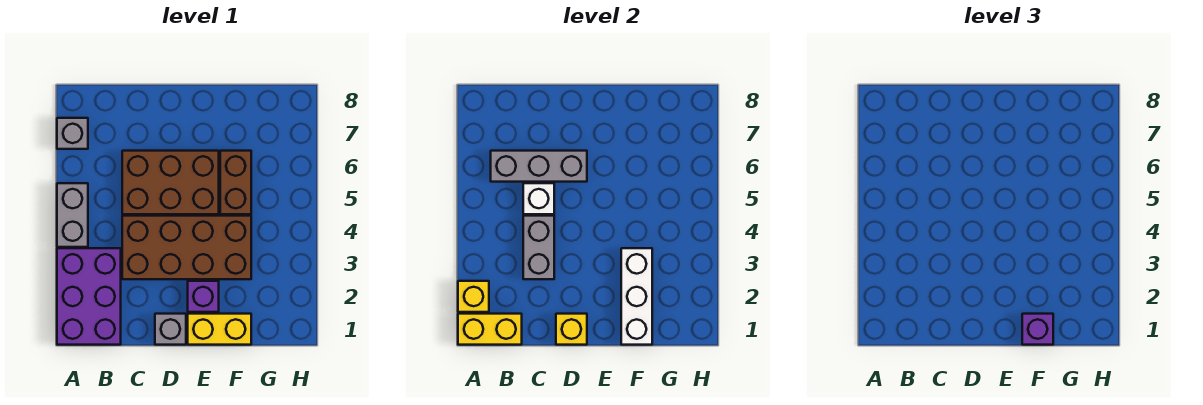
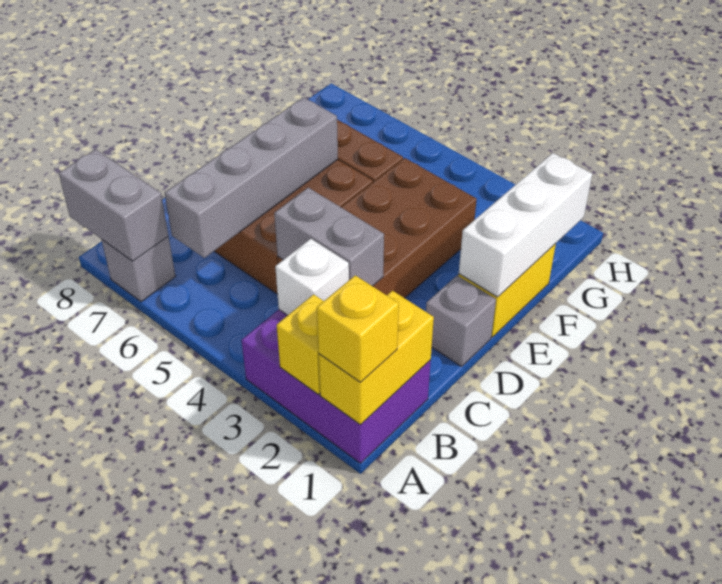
grey 1x2 brick [57,183,88,247] -> grey 1x2 brick moved to [59,149,168,261]
grey 1x3 brick [491,151,587,182] -> grey 1x4 brick [165,97,338,258]
white 1x1 brick [523,183,554,214] -> white 1x1 brick moved to [275,239,349,315]
yellow 1x1 brick [556,314,587,345] -> yellow 1x1 brick moved to [317,275,399,383]
purple 1x1 brick [188,281,219,312] -> none
white 1x3 brick [621,248,652,345] -> white 1x3 brick turned to [459,153,592,297]
purple 1x1 brick [1022,314,1053,345] -> none

